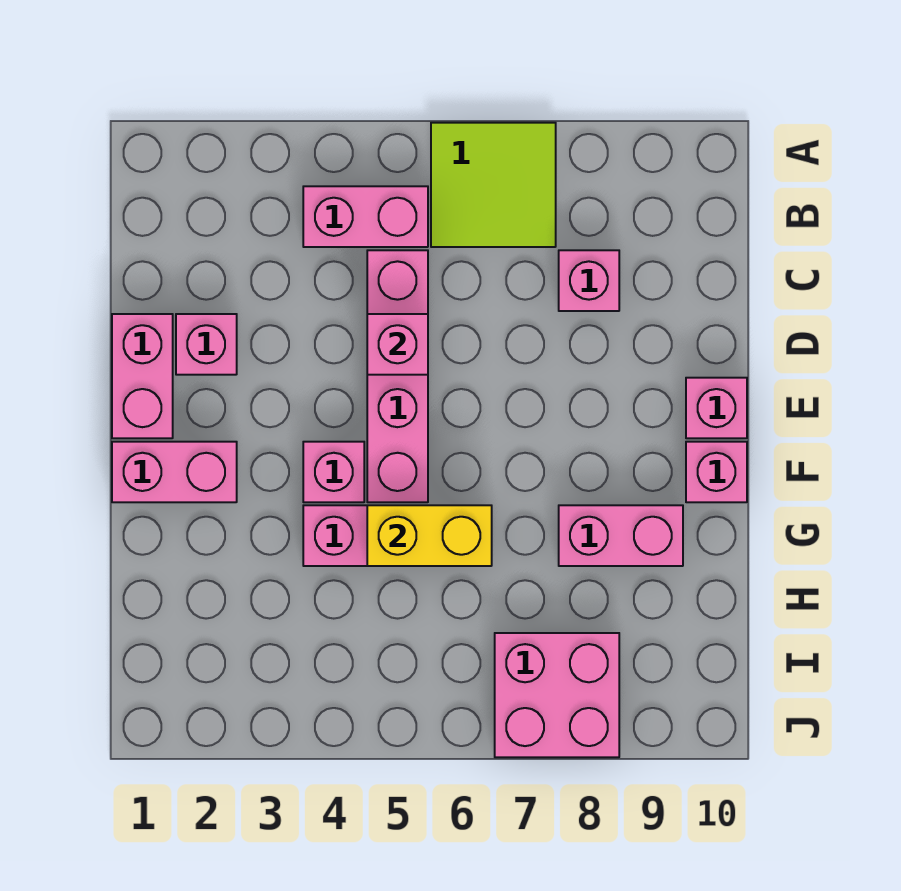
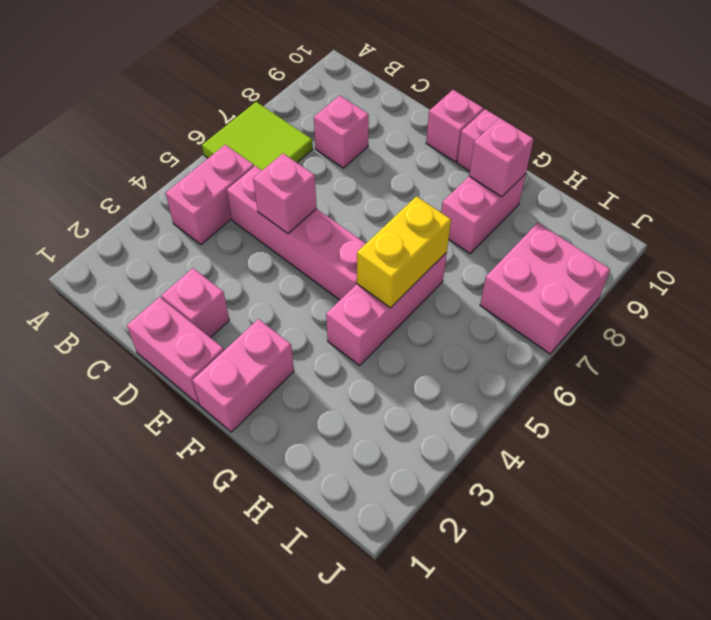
pink 1x1 brick [303,442,364,502] -> pink 1x1 brick moved to [469,118,534,197]

